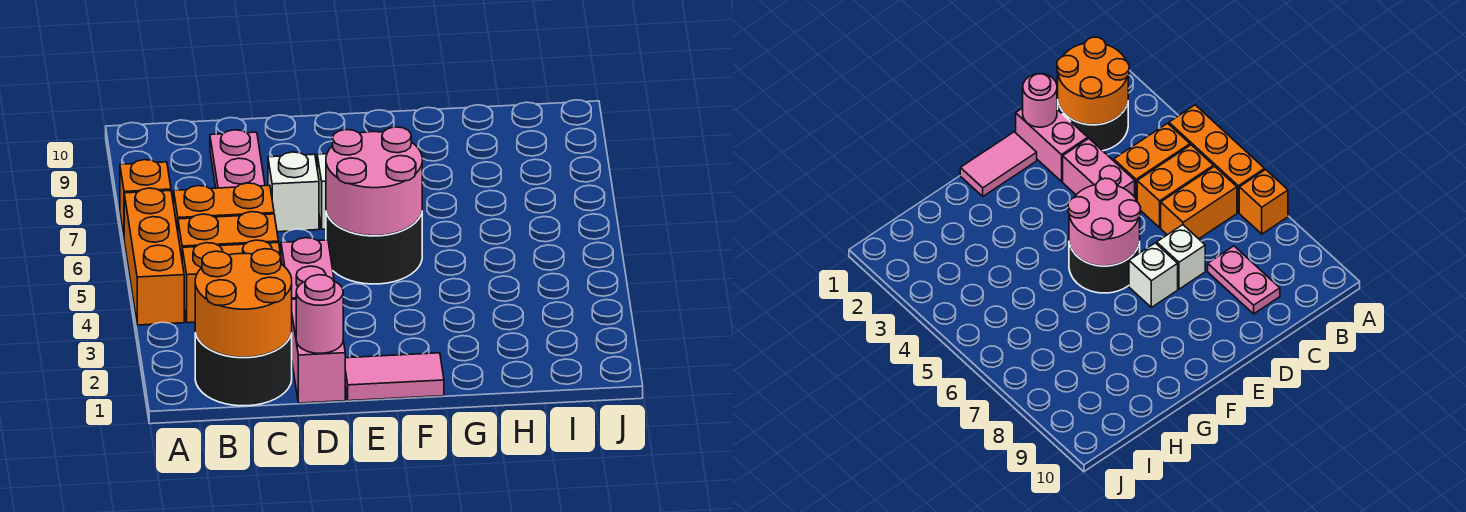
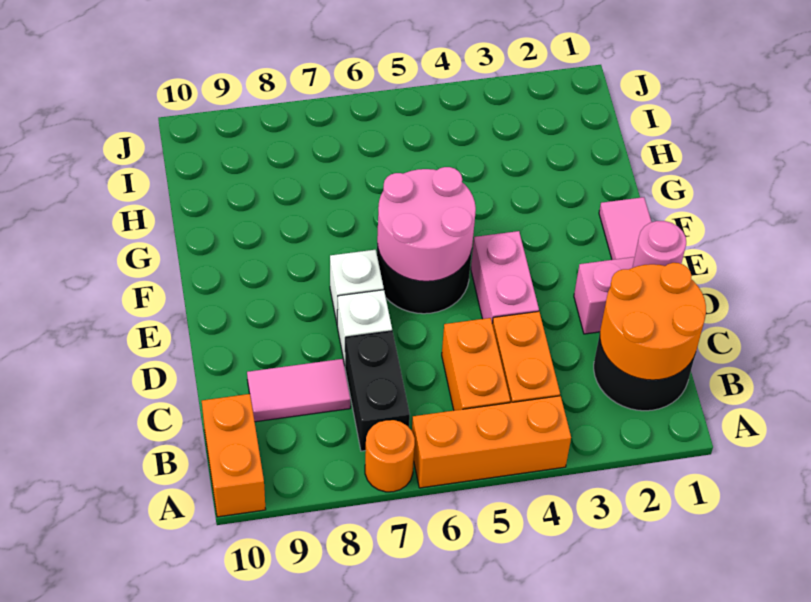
orange 1x1 brick [120,160,171,236] -> orange 1x1 round brick [365,420,415,492]
orange 1x2 brick [174,183,274,231] -> orange 1x2 brick moved to [202,394,266,517]
none -> black 1x2 brick [345,331,410,451]
pink 1x2 plate [210,130,265,188] -> pink 1x2 tile [247,359,350,422]
pink 1x2 brick [281,238,334,299] -> pink 1x2 brick turned to [471,231,539,323]

